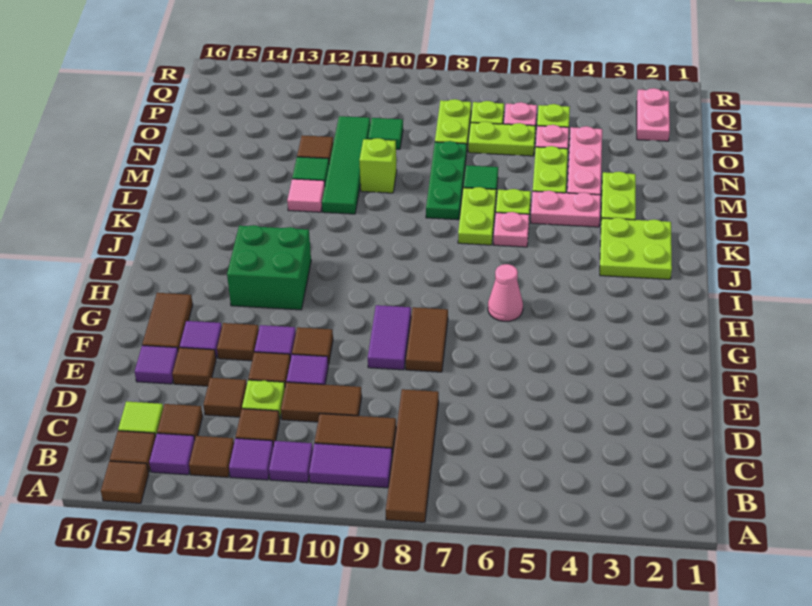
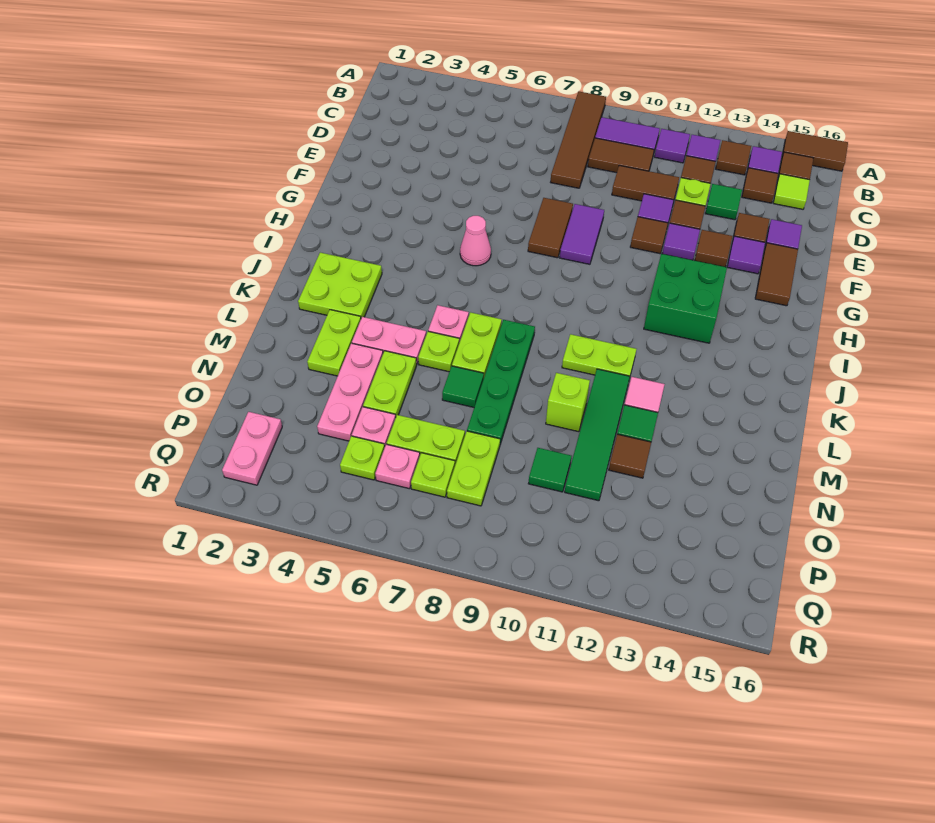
brown 1x1 tile [101,461,149,503] -> brown 1x2 tile [782,131,848,171]
brown 1x1 tile [203,378,247,417] -> green 1x1 tile [705,184,742,220]
none -> lime 1x2 plate [562,334,636,379]
green 1x3 plate [426,141,467,220] -> green 1x4 plate [467,320,535,444]

